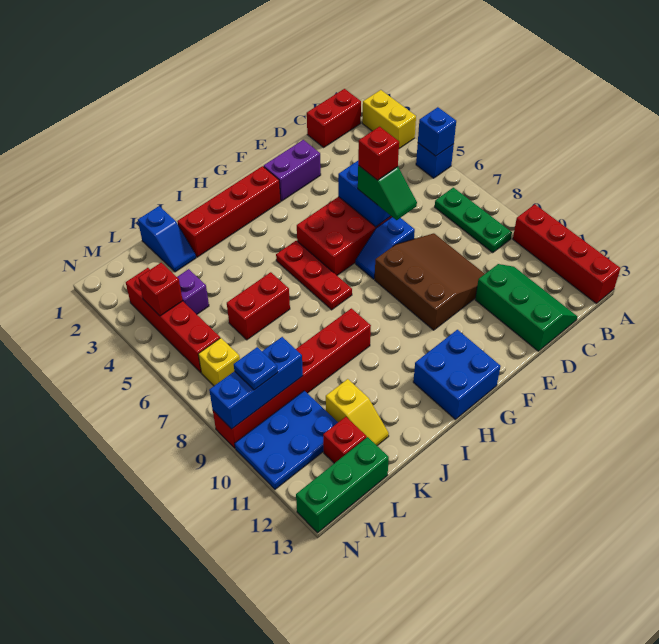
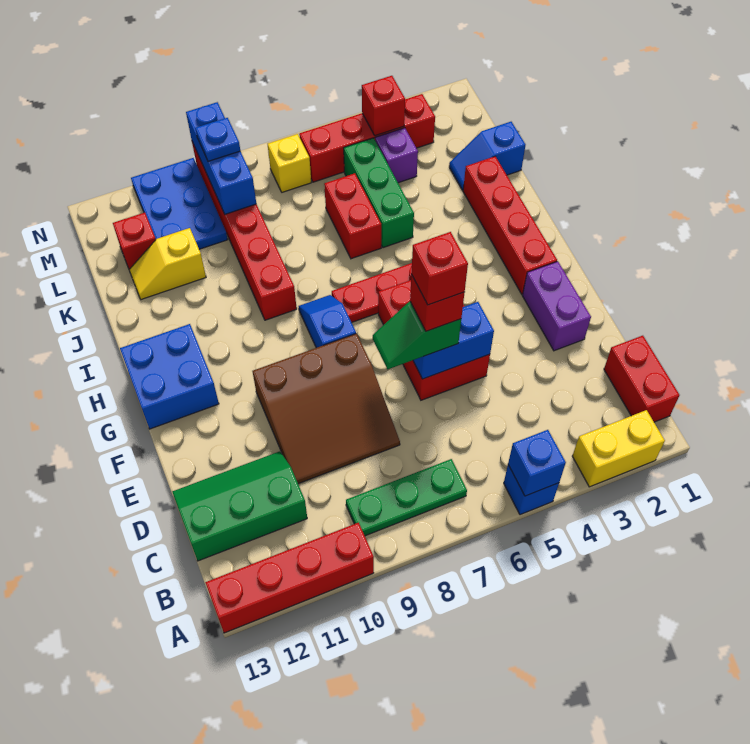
green 2x3 slope [475,264,577,351] -> green 2x3 slope turned to [172,451,307,561]
none -> red 1x1 brick [411,232,468,305]
blue 1x2 slope [355,217,415,279] -> blue 1x2 slope moved to [299,295,356,348]
green 1x3 brick [296,437,389,533] -> green 1x3 brick moved to [344,138,414,248]

